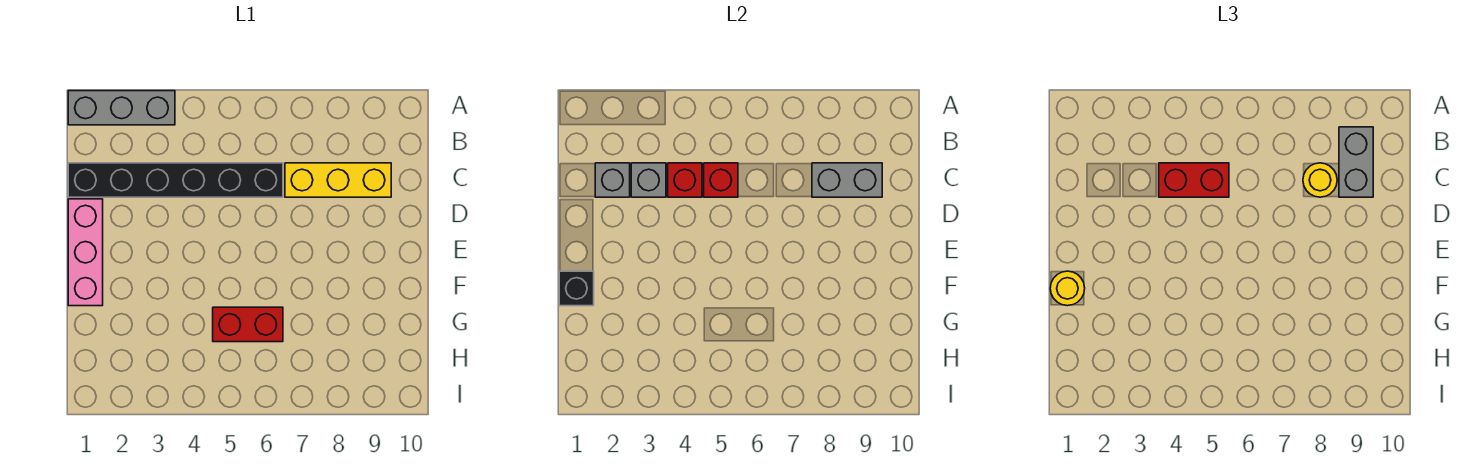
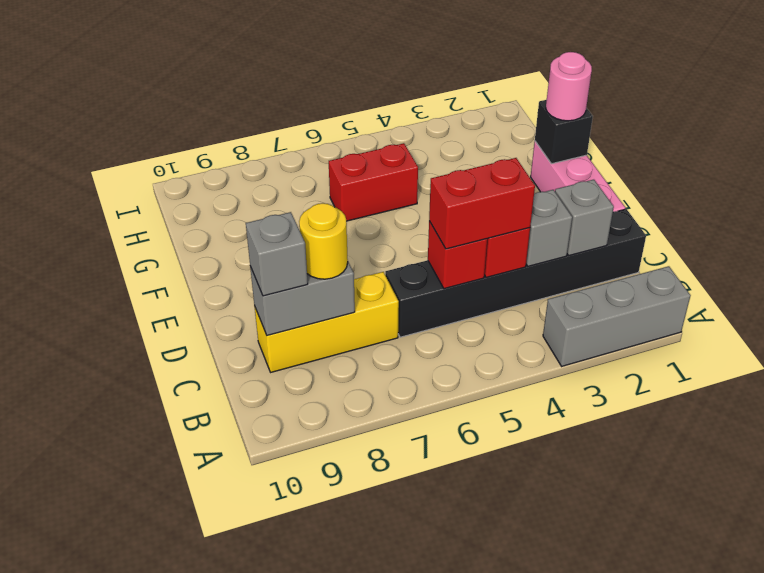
grey 1x2 brick [1339,127,1373,197] -> grey 1x1 brick [246,212,308,296]
yellow 1x1 round brick [1050,271,1085,306] -> pink 1x1 round brick [546,52,592,121]

